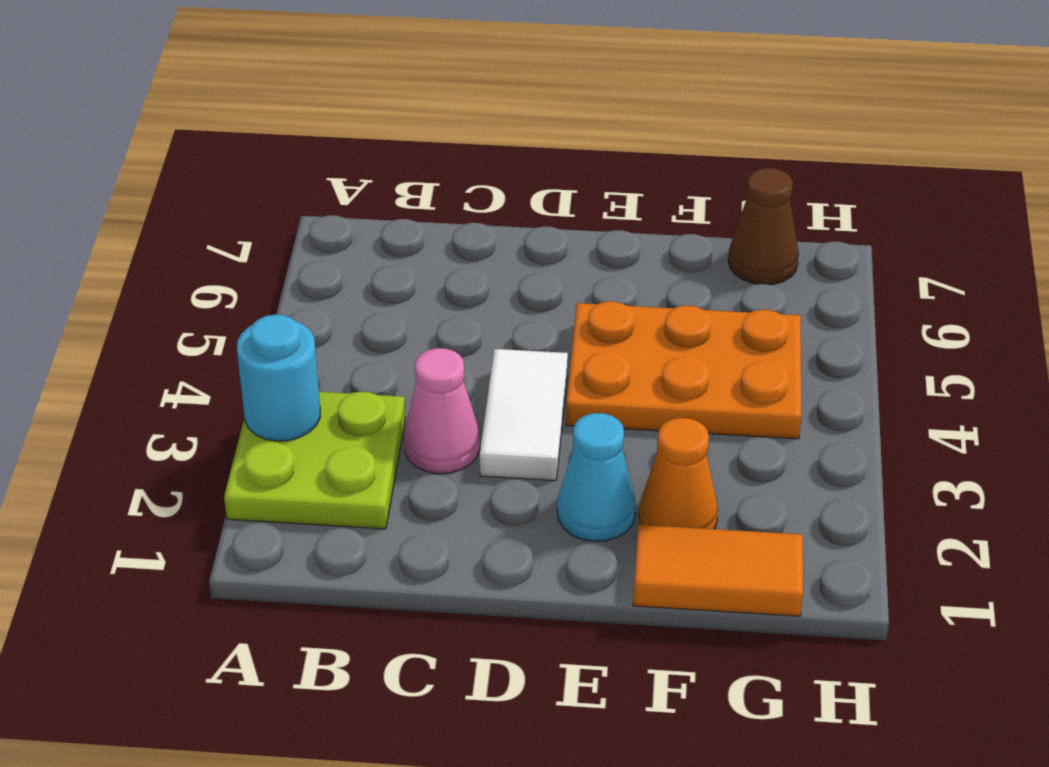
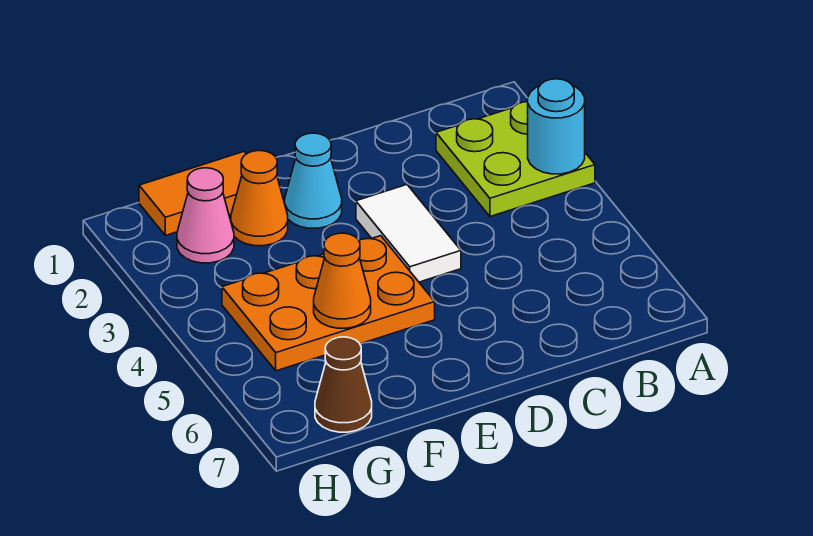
pink 1x1 cone [404,348,480,474] -> pink 1x1 cone moved to [177,168,234,263]
none -> orange 1x1 cone [314,233,371,328]

